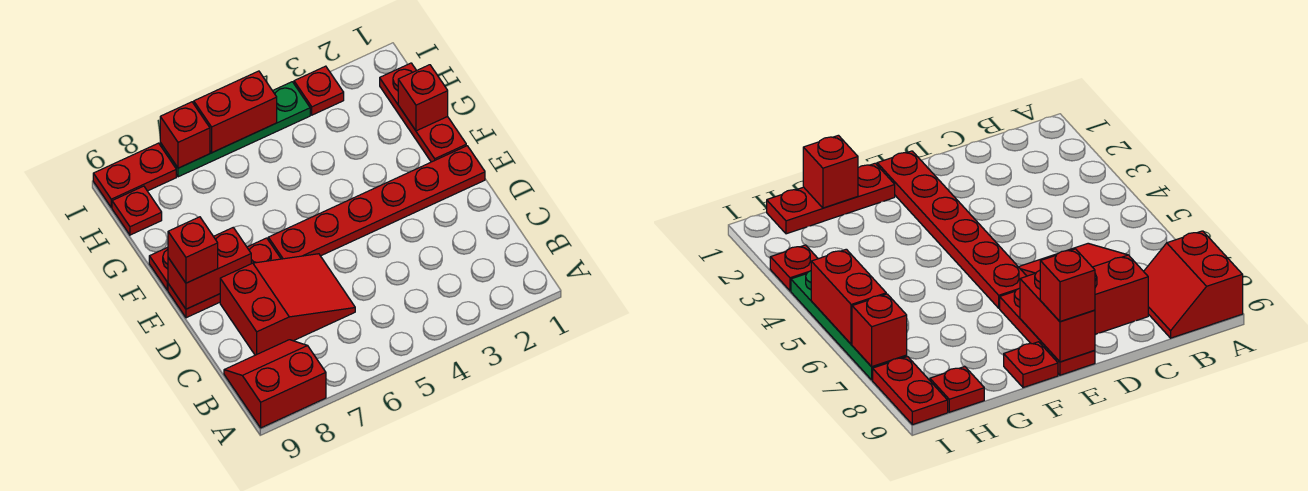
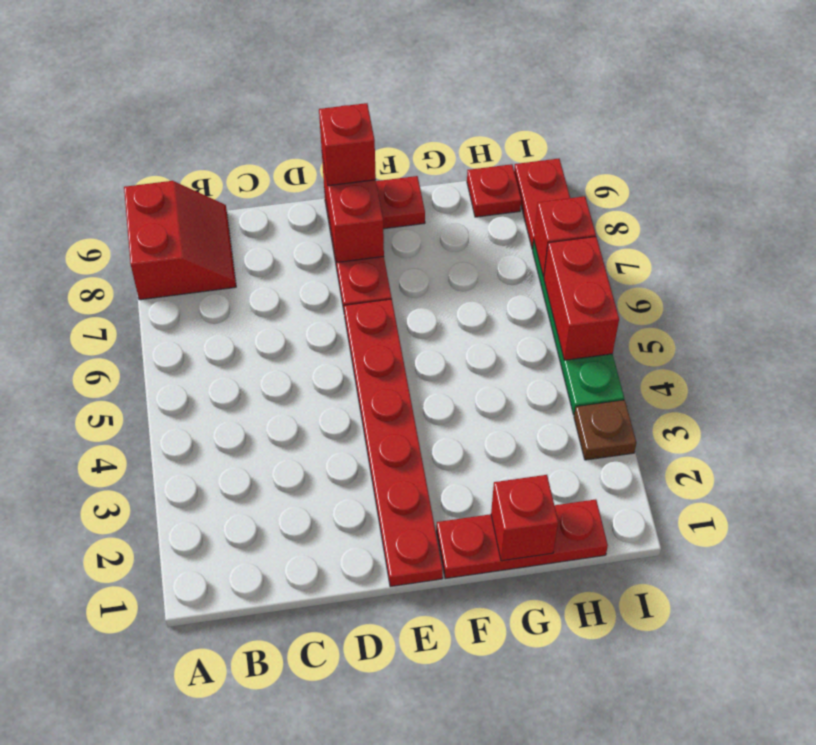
red 2x3 slope [220,254,355,355] -> none
red 1x1 plate [294,66,344,115] -> brown 1x1 plate [574,400,637,460]

